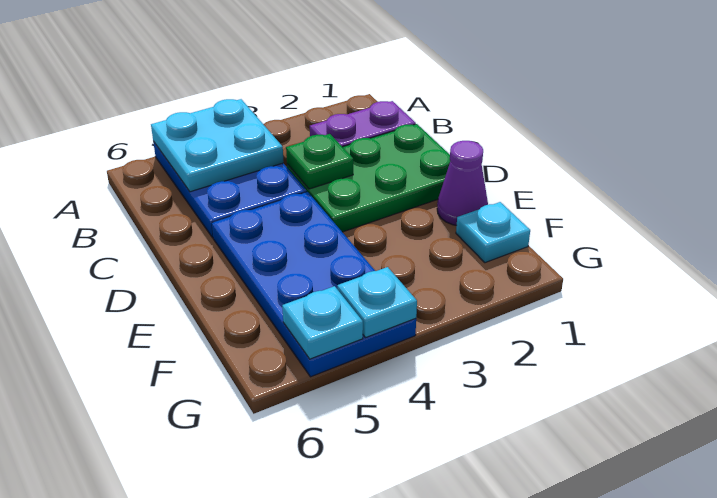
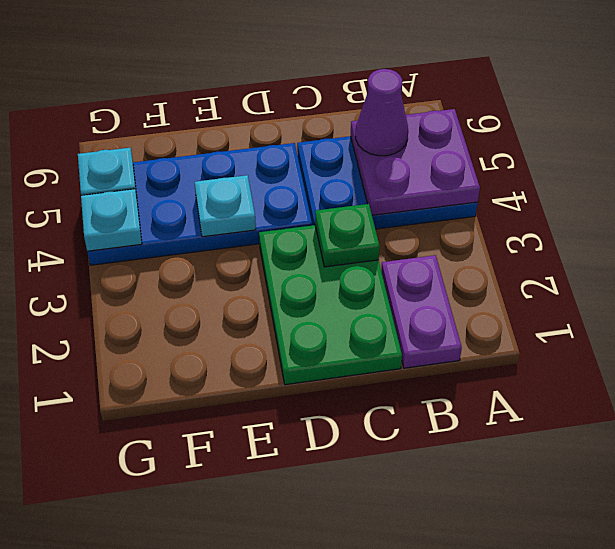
cyan 2x2 plate [151,99,284,192] -> purple 2x2 plate [351,109,480,215]
purple 1x1 cone [437,141,488,225] -> purple 1x1 cone moved to [356,69,408,156]
cyan 1x1 plate [456,202,530,263] -> cyan 1x1 plate moved to [195,175,256,237]

